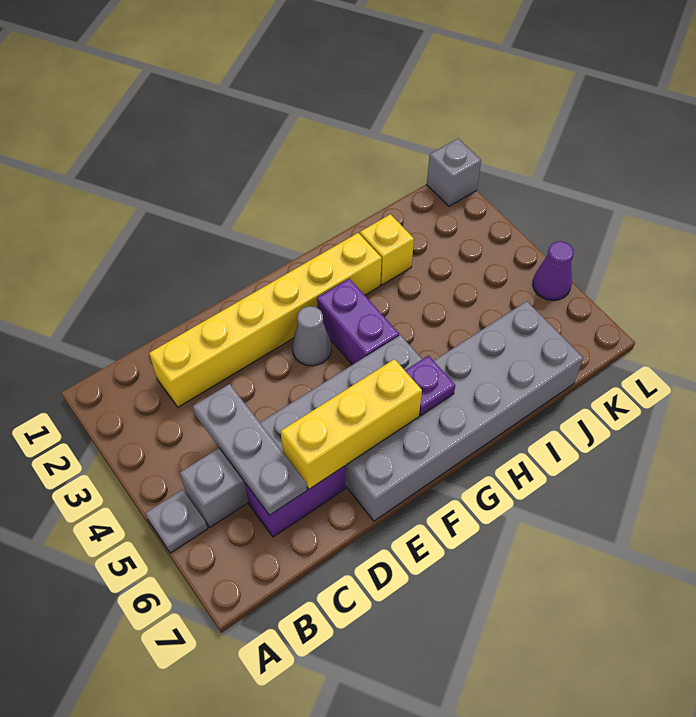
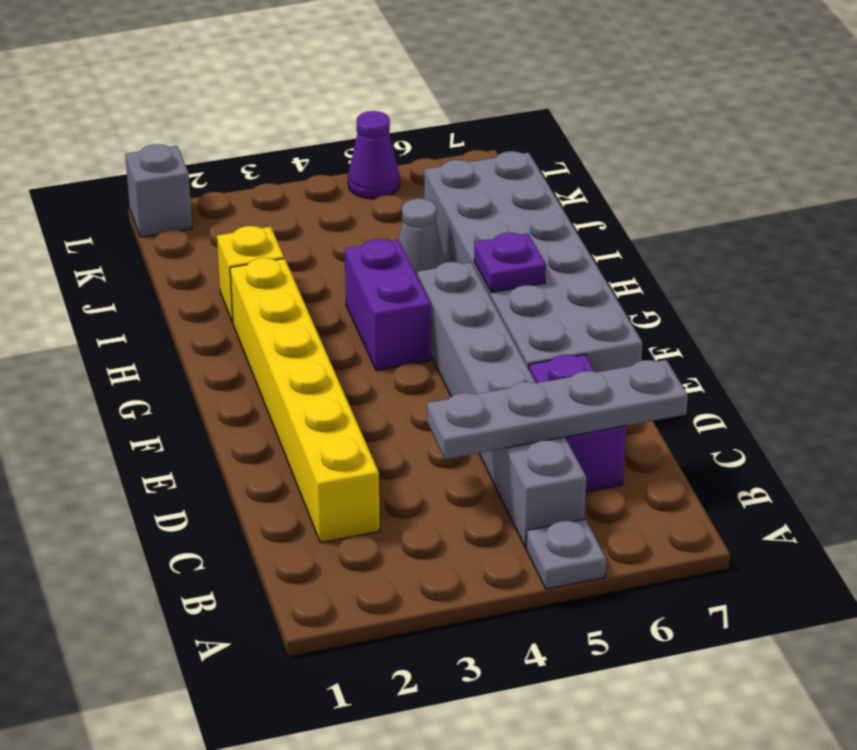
grey 1x3 plate [193,384,307,515] -> grey 1x4 plate [427,360,688,459]
yellow 1x3 brick [281,359,422,489] -> none
grey 1x1 cone [292,306,331,366] -> grey 1x1 cone moved to [398,199,446,276]
purple 1x2 brick [317,279,399,365] -> purple 1x2 brick turned to [345,239,431,370]

